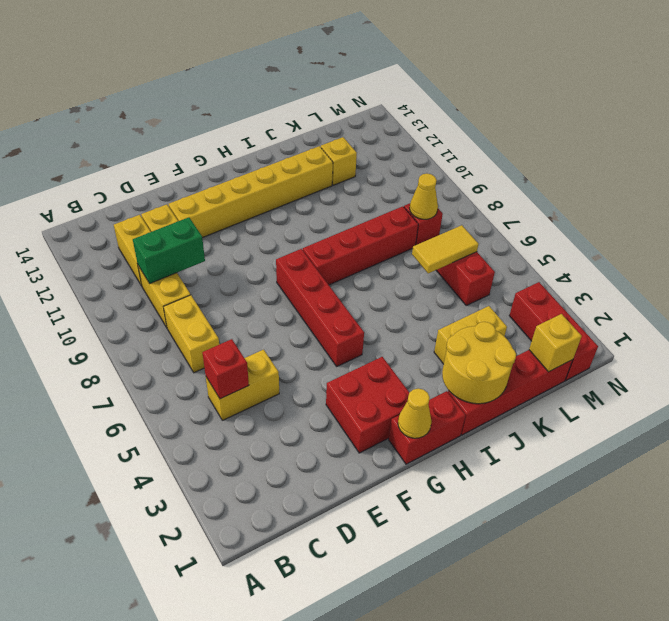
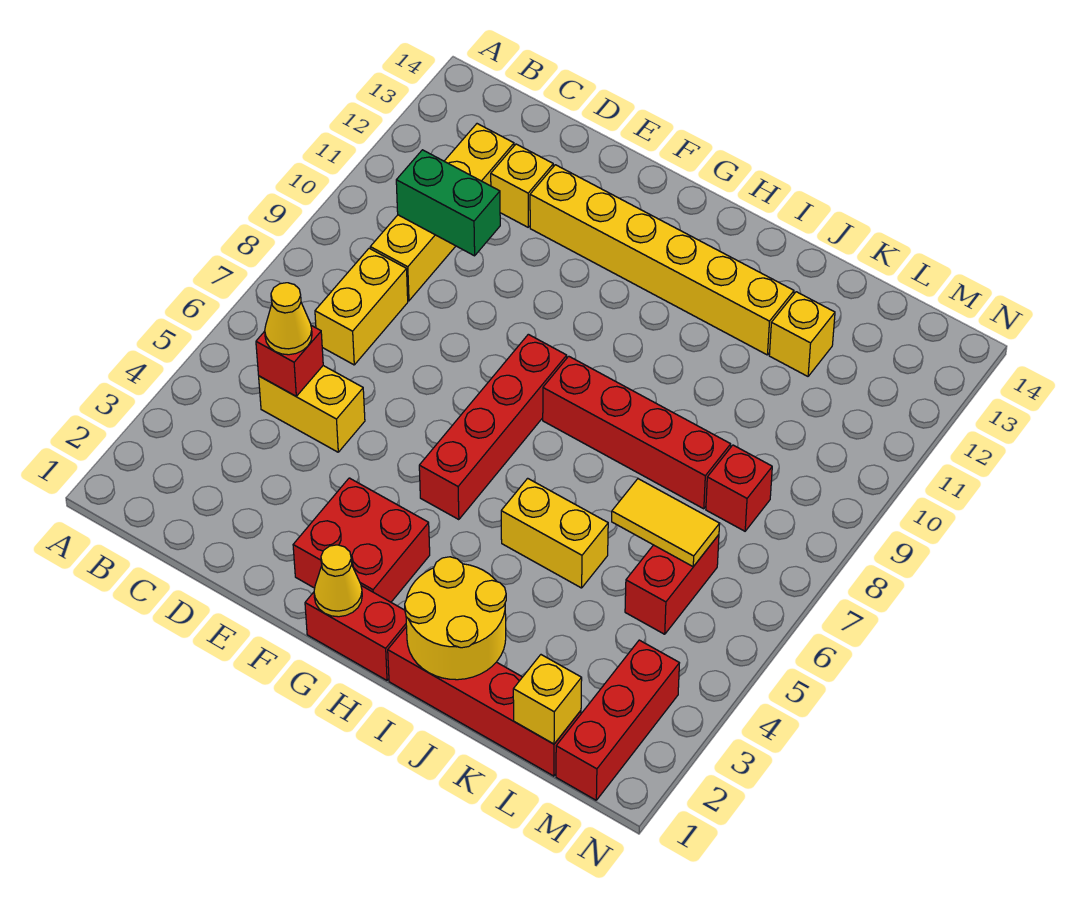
yellow 1x2 brick [434,306,507,364] -> yellow 1x2 brick moved to [501,478,608,588]
yellow 1x1 cone [410,174,438,219] -> yellow 1x1 cone moved to [265,283,312,355]

